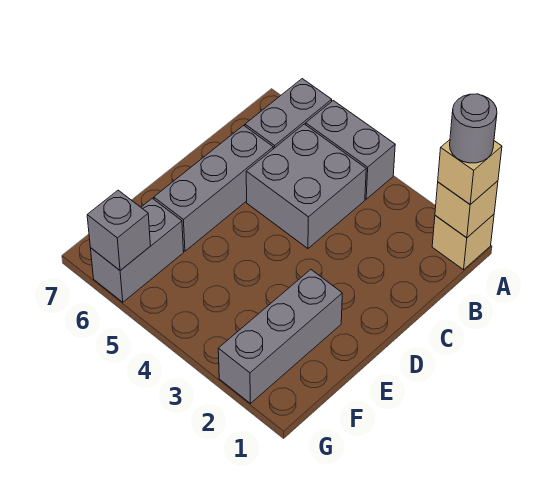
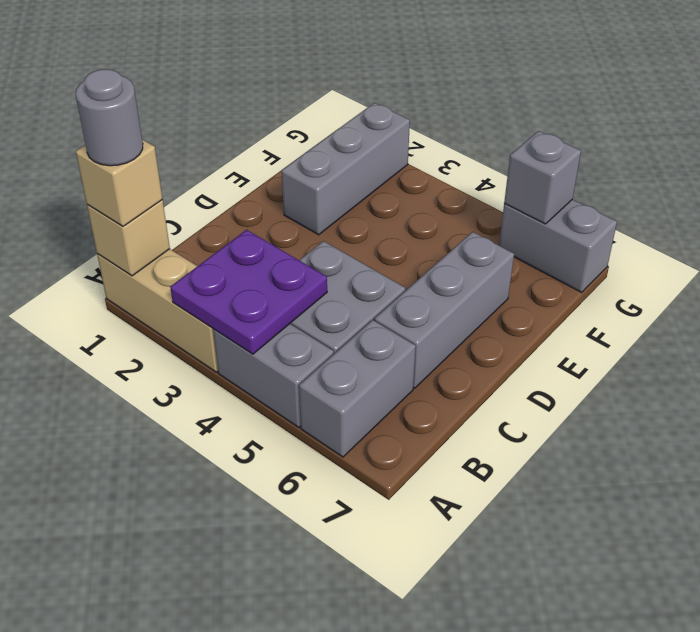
tan 1x1 brick [432,214,494,270] -> tan 1x3 brick [97,249,218,372]
none -> purple 2x2 plate [170,230,327,354]
grey 1x2 brick [91,198,184,302] -> grey 1x2 brick turned to [499,200,617,292]

